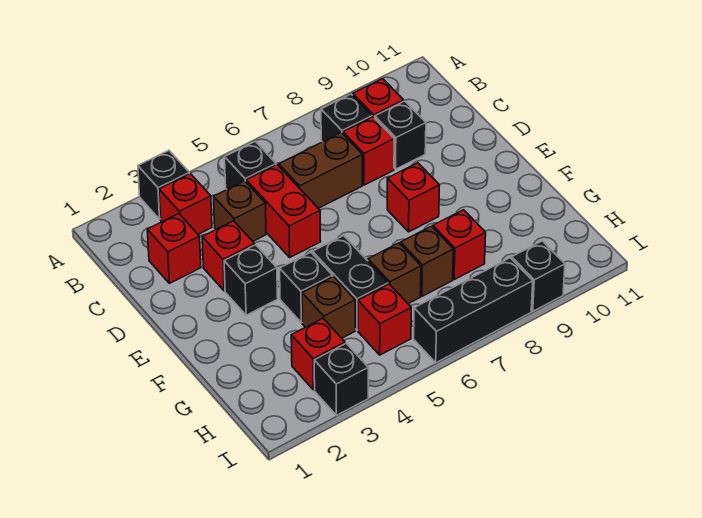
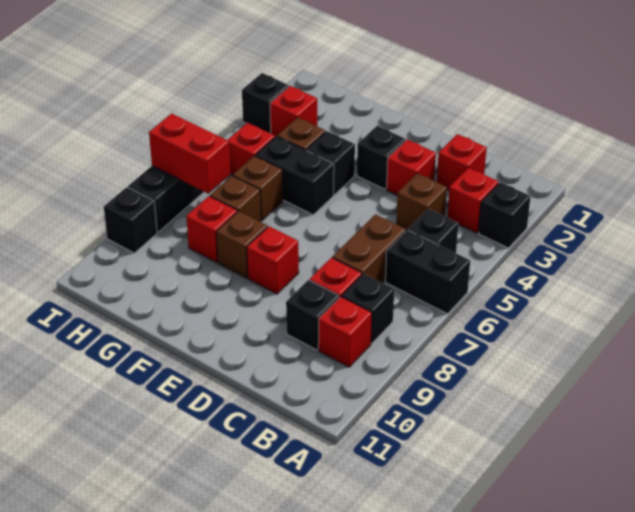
none -> black 1x2 brick [385,230,470,314]
red 1x2 brick [246,165,321,257] -> red 1x2 brick moved to [149,113,230,194]
none -> brown 1x1 brick [216,211,268,278]

